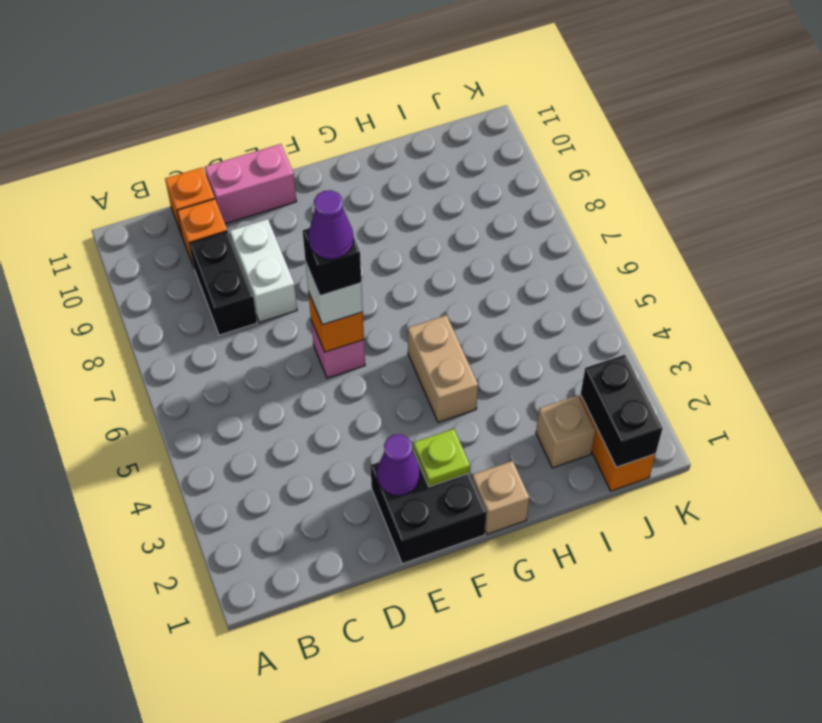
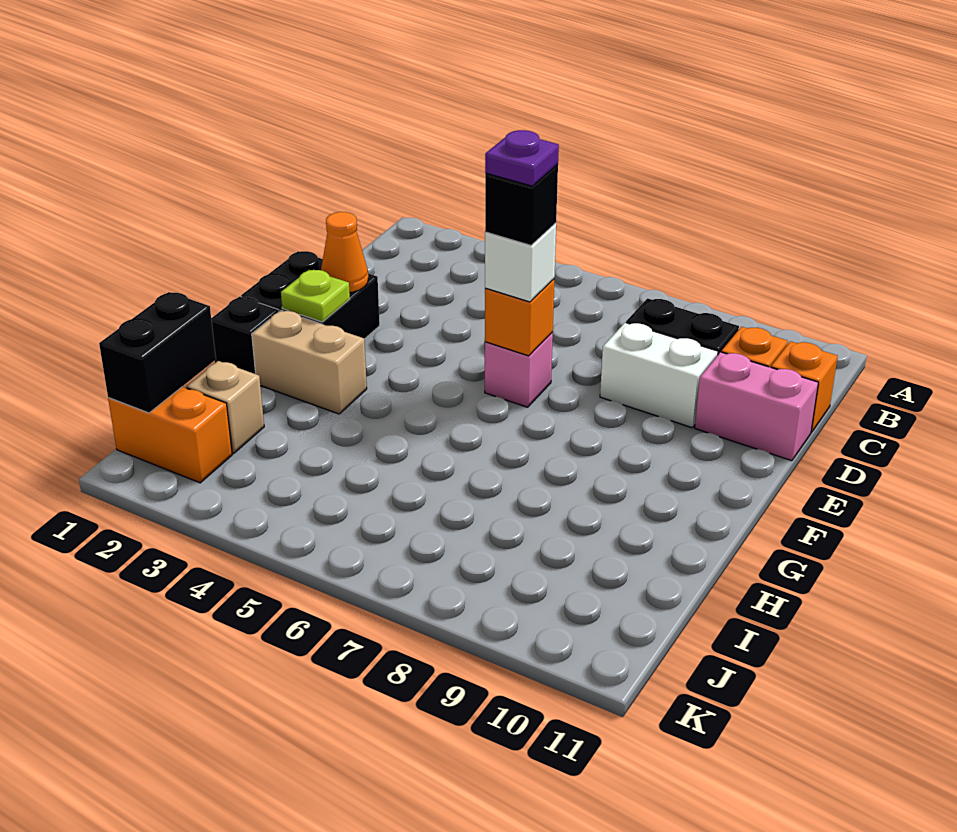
pink 1x2 brick [205,144,296,224] -> pink 1x2 brick turned to [695,352,818,461]
purple 1x1 cone [377,434,420,496] -> orange 1x1 cone [321,212,368,292]
purple 1x1 cone [308,190,354,260] -> purple 1x1 plate [485,130,559,186]
tan 1x1 brick [472,461,530,534] -> black 1x1 brick [211,297,279,374]
tan 1x2 brick [408,315,478,422] -> tan 1x2 brick moved to [252,311,367,414]
black 1x2 brick [581,355,663,467] -> black 1x2 brick turned to [99,292,216,413]

